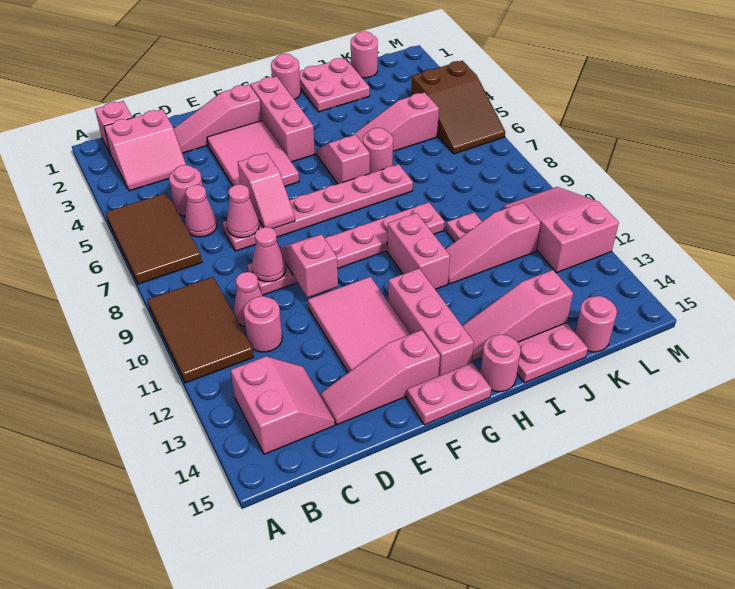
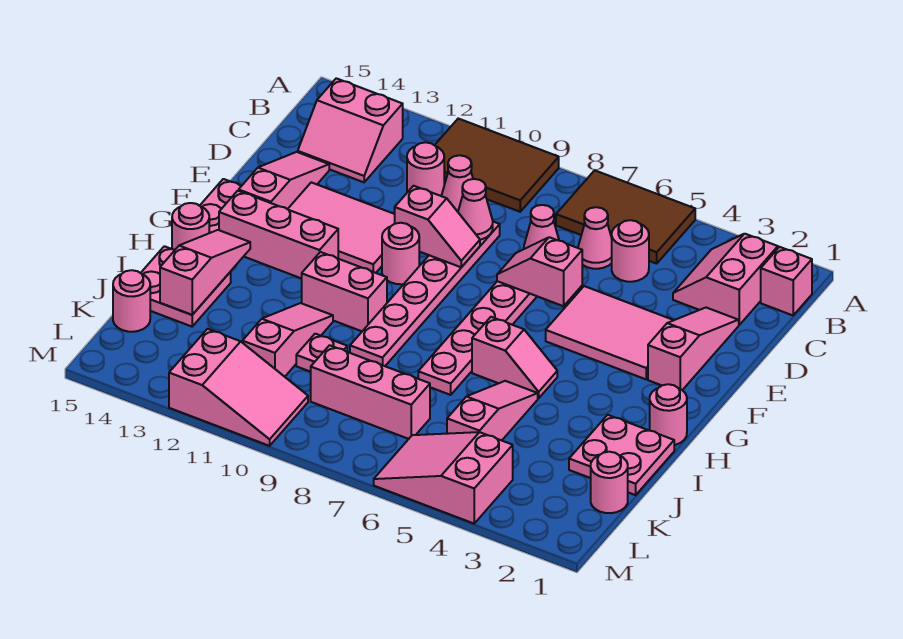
pink 1x3 brick [250,76,315,162] -> pink 1x3 brick moved to [311,345,430,439]
pink 1x1 round brick [363,128,393,173] -> pink 1x1 round brick moved to [382,223,419,284]
brown 2x3 slope [411,61,505,154] -> pink 2x3 slope [374,432,513,523]

